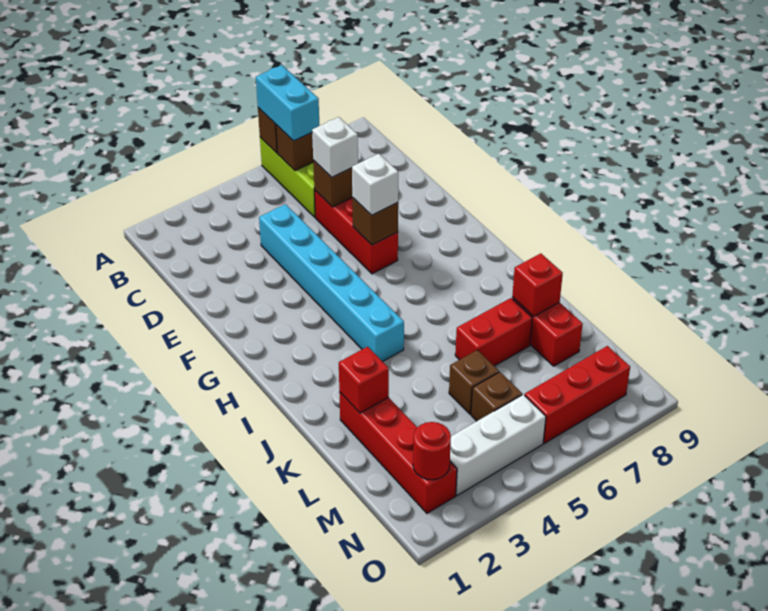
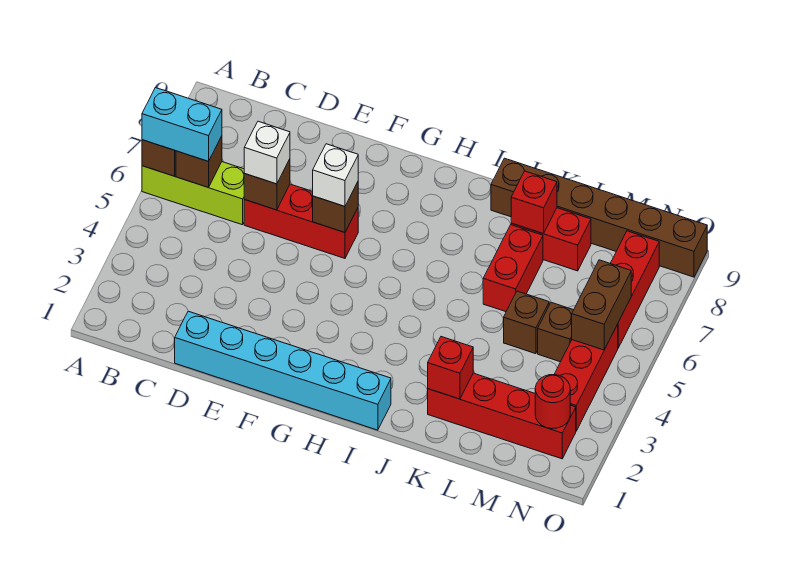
cyan 1x6 brick [259,204,404,362] -> cyan 1x6 brick moved to [175,311,391,430]
none -> brown 1x6 brick [491,158,707,277]
white 1x3 brick [450,395,546,495] -> red 1x3 brick [554,325,618,431]
none -> brown 1x2 brick [572,260,631,350]

